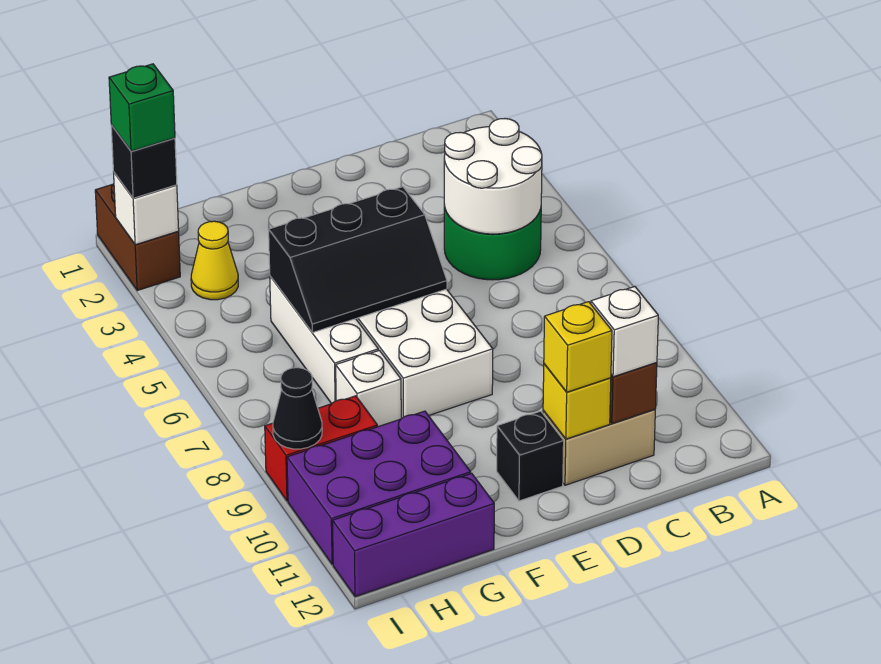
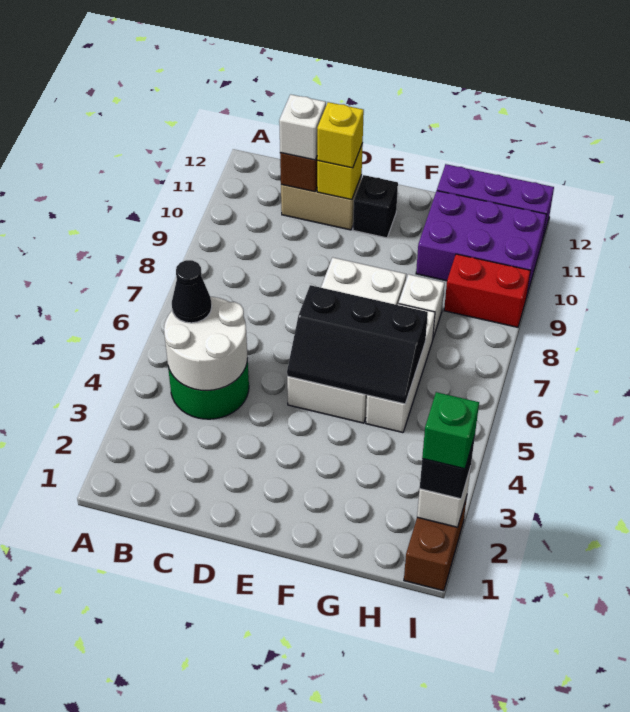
black 2x3 slope [269,187,447,333] -> black 2x3 slope turned to [287,285,428,404]
yellow 1x1 cone [191,221,238,300] -> none
black 1x1 cone [273,368,322,449] -> black 1x1 cone moved to [172,260,212,323]

